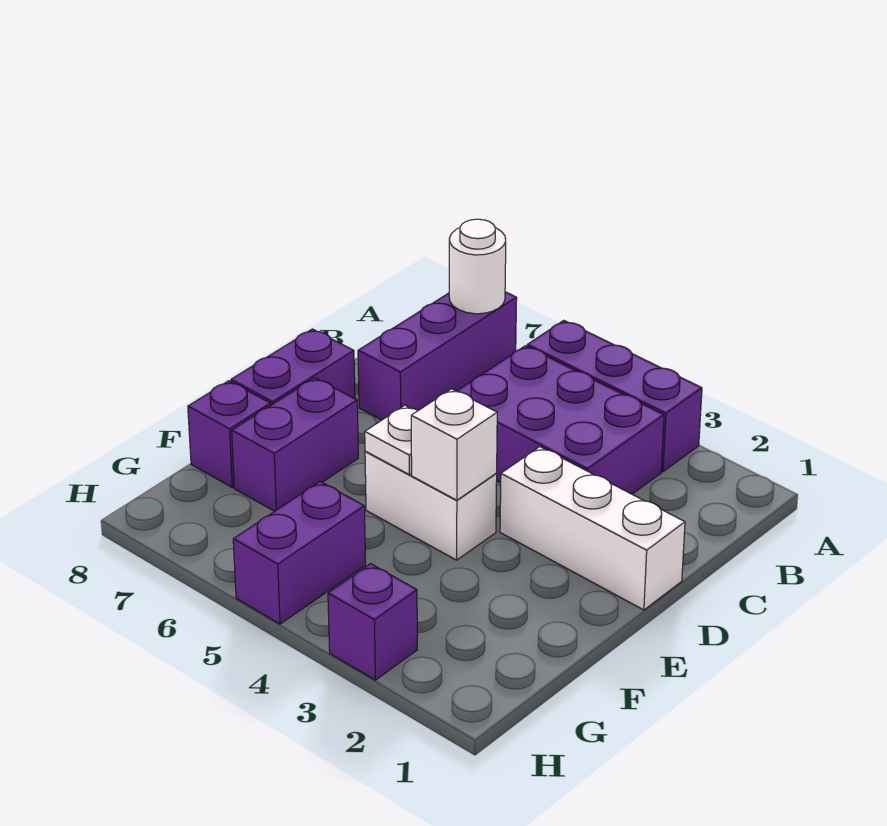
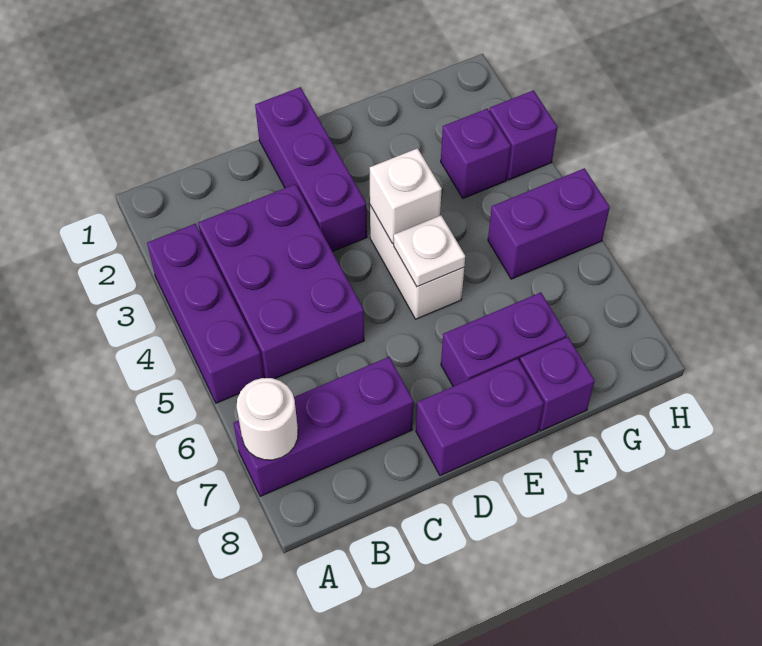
white 1x3 brick [500,447,685,610] -> purple 1x3 brick [255,87,367,252]
none -> purple 1x1 brick [441,109,511,198]

